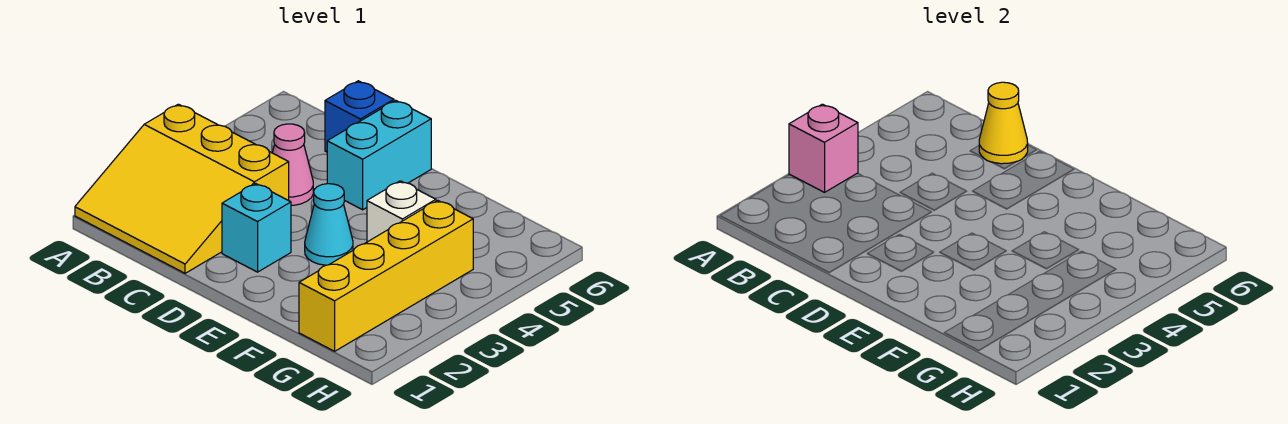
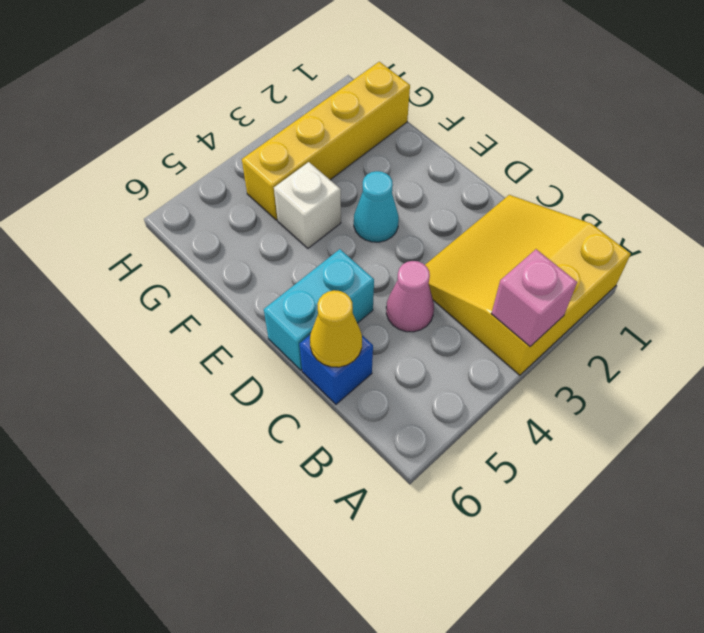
yellow 3x3 slope [75,104,289,273] -> yellow 3x3 slope turned to [425,195,631,375]
cyan 1x1 brick [222,183,291,272] -> none

